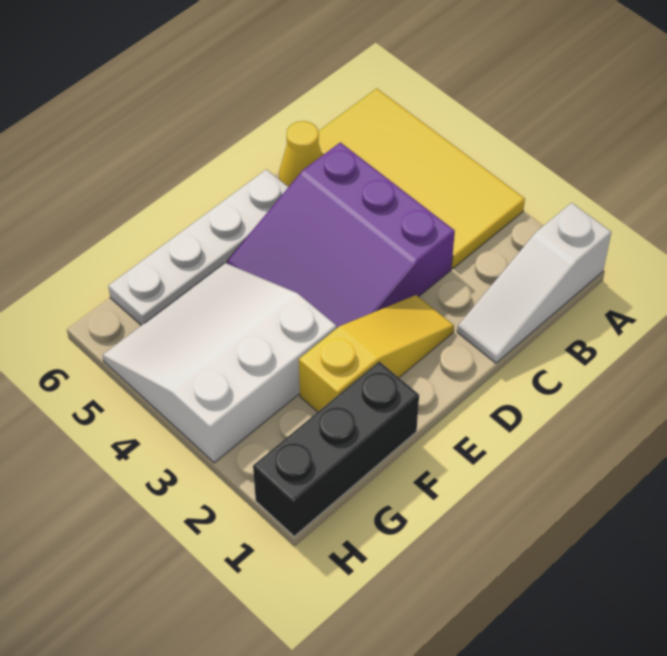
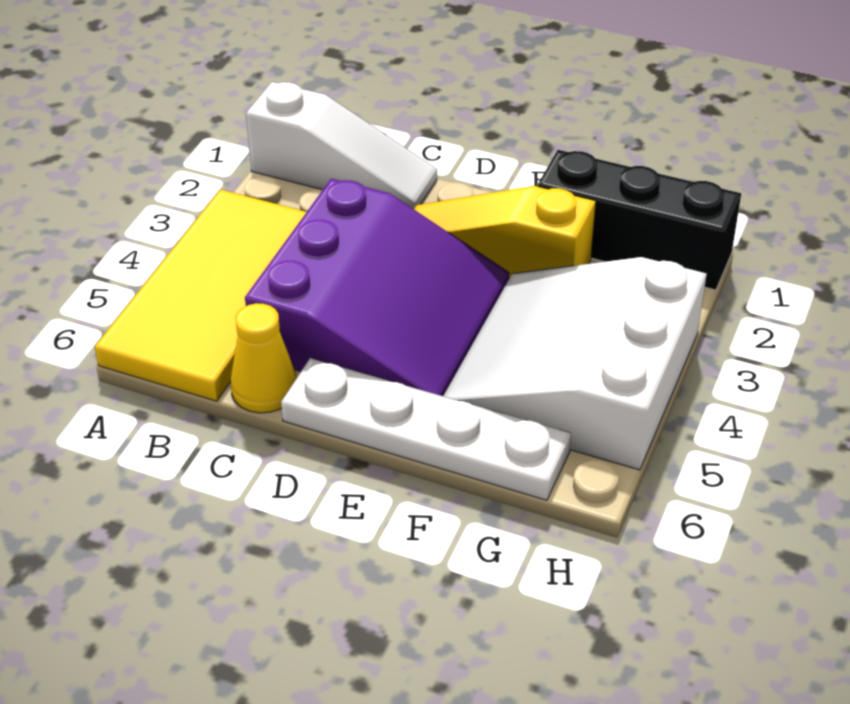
white 3x3 slope [103,263,336,463] -> white 3x3 slope turned to [444,257,707,470]

